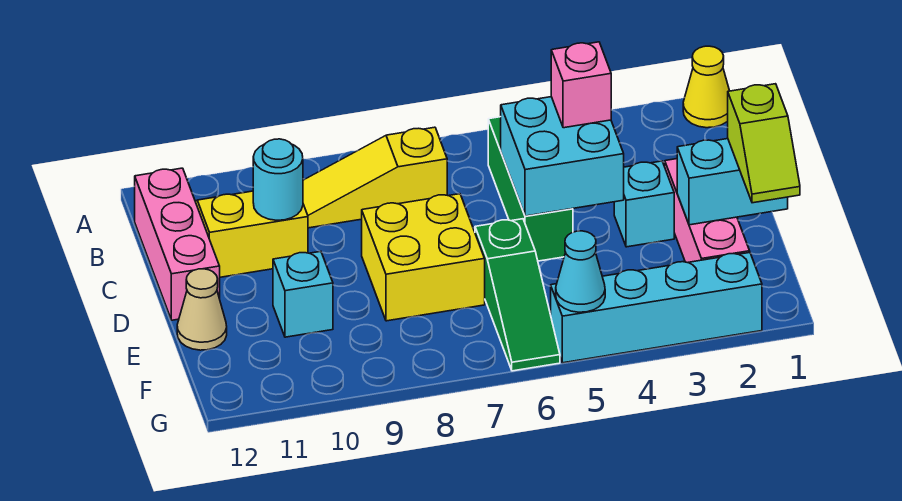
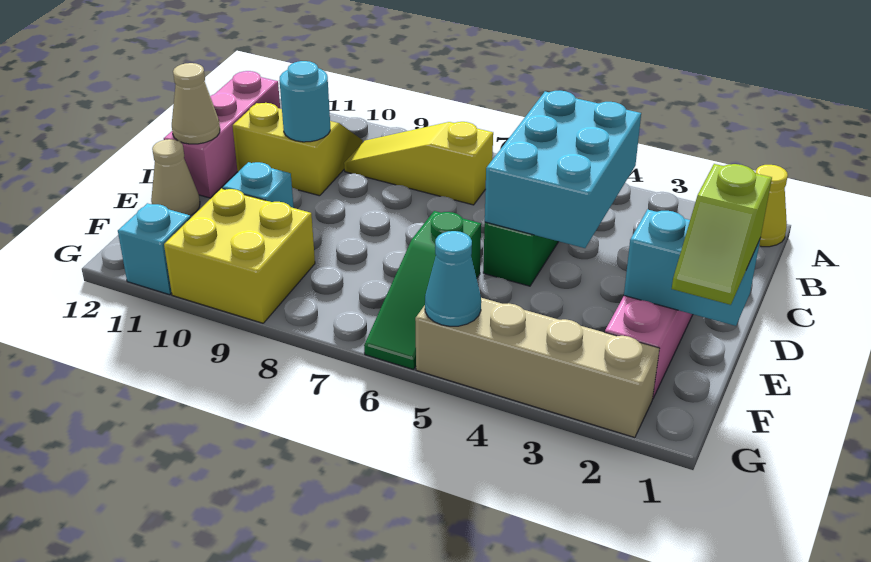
cyan 2x2 brick [501,97,624,216] -> cyan 2x3 brick [485,91,641,248]
pink 1x1 brick [551,42,611,128] -> none
cyan 1x1 brick [614,161,674,247] -> cyan 1x1 brick moved to [118,203,191,295]
yellow 2x2 brick [362,194,485,321] -> yellow 2x2 brick moved to [164,188,315,323]
none -> tan 1x1 cone [172,63,220,144]
cyan 1x4 brick [551,253,762,363] -> tan 1x4 brick [415,298,659,438]

